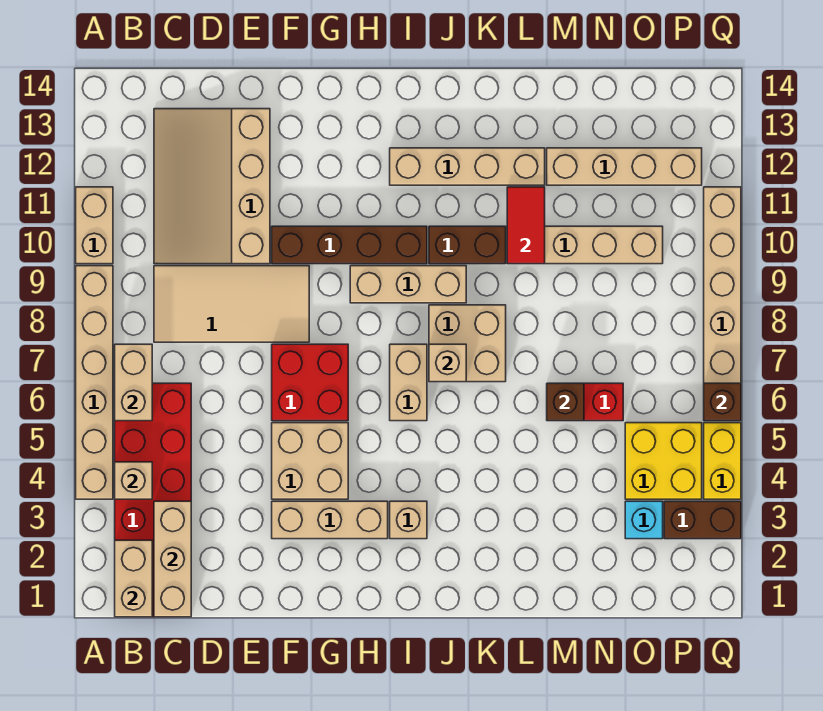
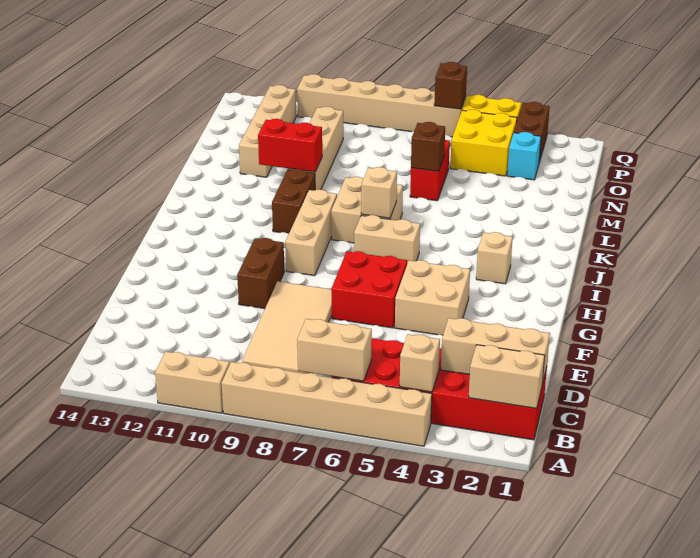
tan 3x4 slope [154,109,270,264] -> none
tan 1x3 brick [272,501,388,539] -> none
brown 1x4 brick [272,226,427,264] -> brown 1x2 brick [237,238,284,309]
tan 1x4 brick [390,148,545,185] -> none
red 1x2 tile [507,187,545,264] -> red 1x2 brick [258,119,322,172]

